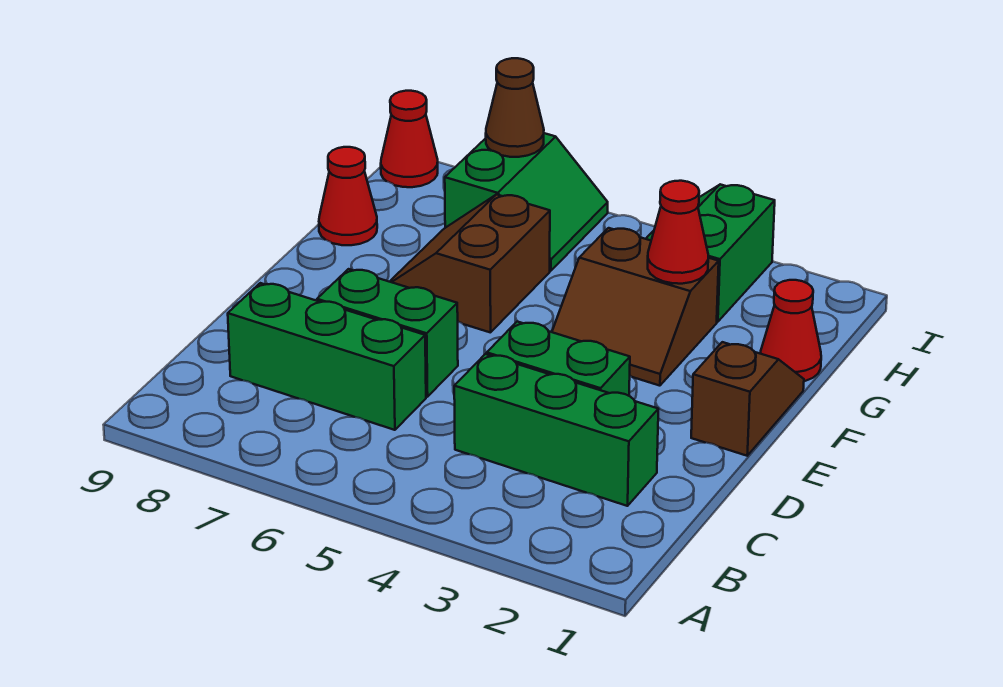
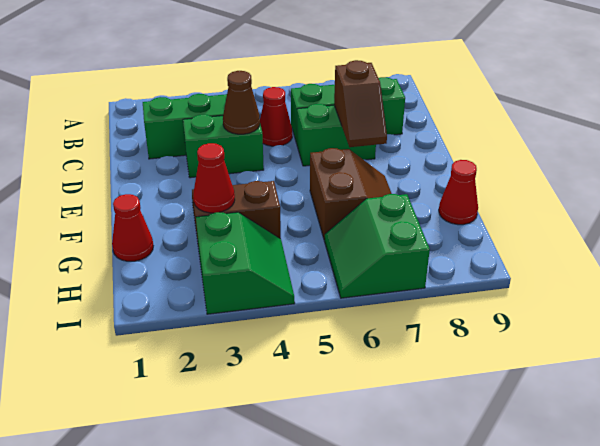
brown 1x2 slope [691,342,804,456] -> brown 1x2 slope moved to [334,60,387,147]
brown 1x1 cone [486,58,544,157] -> brown 1x1 cone moved to [223,71,260,134]
red 1x1 cone [381,91,438,187] -> red 1x1 cone moved to [260,87,292,146]

